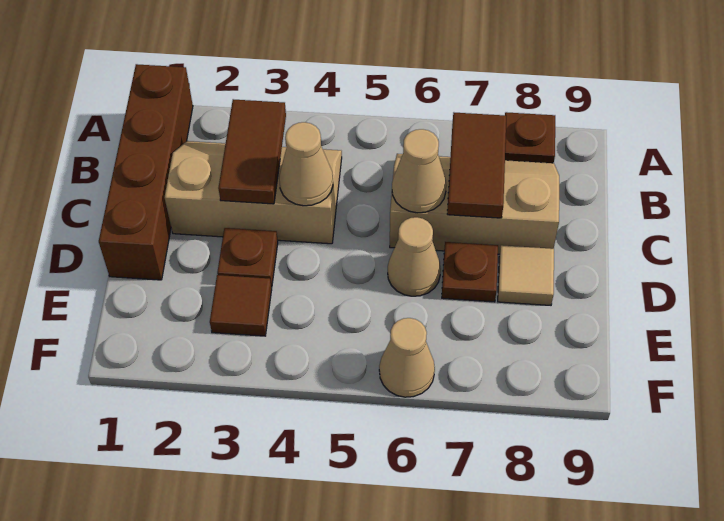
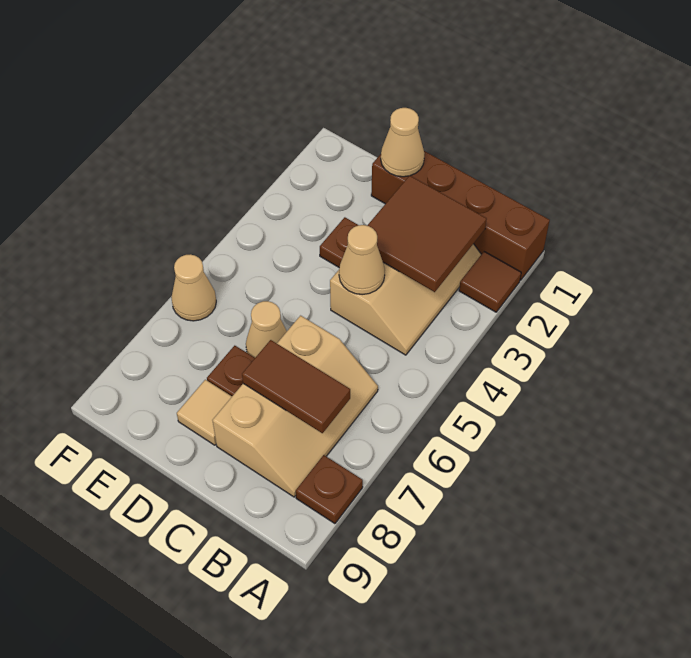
brown 1x2 tile [218,99,286,204] -> brown 2x2 tile [367,176,487,292]
tan 1x1 cone [392,129,446,213] -> tan 1x1 cone moved to [381,108,425,177]
brown 1x1 tile [210,275,272,336] -> brown 1x1 tile moved to [459,252,521,312]

